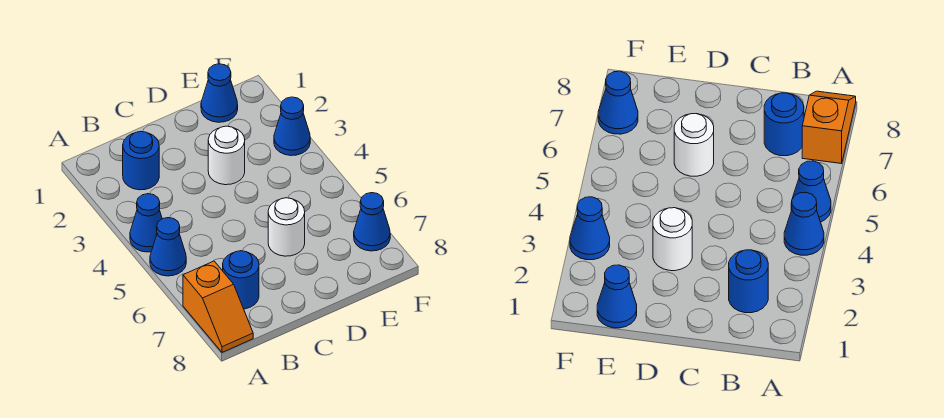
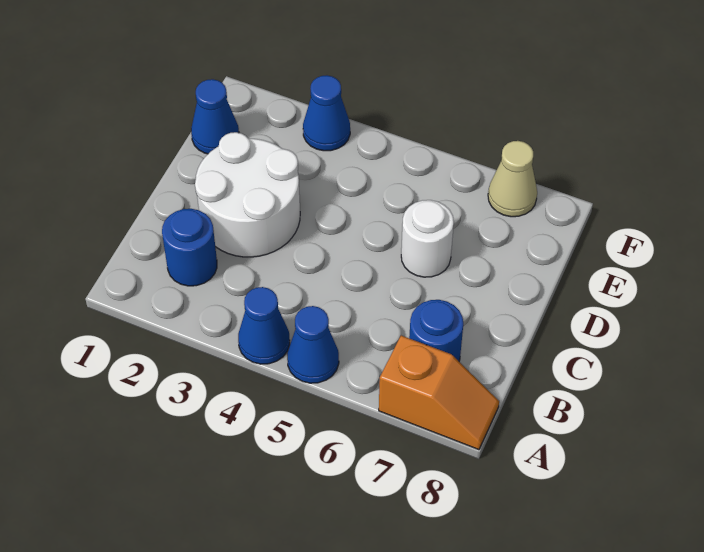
white 1x1 round brick [208,126,245,185] -> white 2x2 round brick [195,132,300,257]
blue 1x1 cone [354,193,390,251] -> tan 1x1 cone [488,141,537,217]

